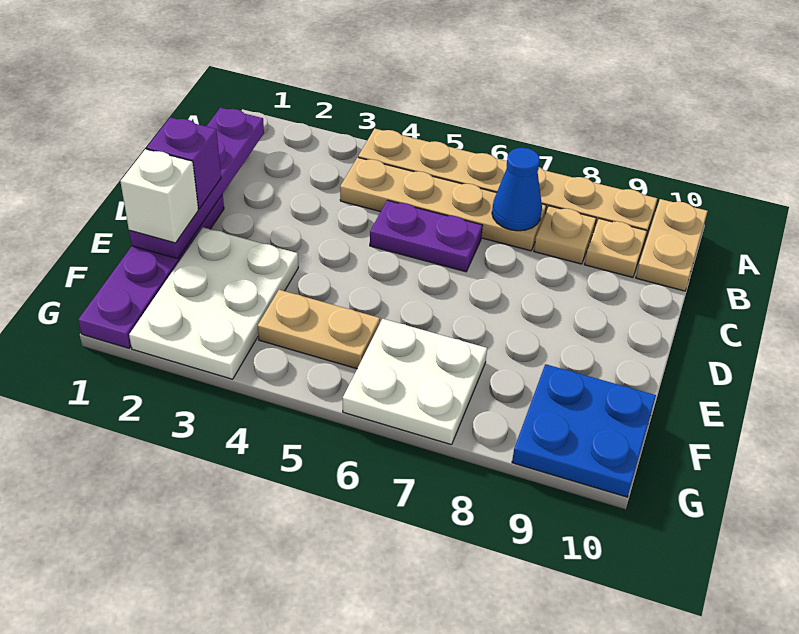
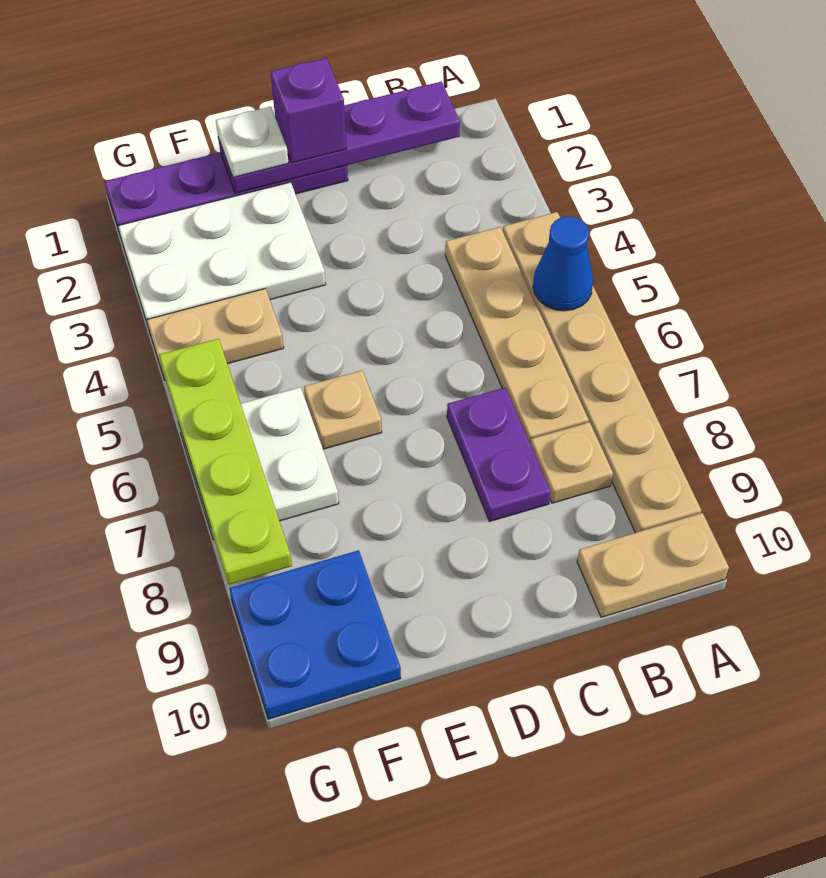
blue 1x1 cone [492,148,542,231] -> blue 1x1 cone moved to [533,217,593,311]
tan 1x1 plate [584,219,647,277] -> tan 1x1 plate moved to [304,370,382,449]
purple 1x2 plate [370,200,483,272] -> purple 1x2 plate moved to [447,388,551,522]
white 1x1 brick [120,149,198,243] -> white 1x1 plate [216,107,288,177]
tan 1x2 plate [258,290,380,369] -> tan 1x2 plate turned to [147,289,284,380]
none -> lime 1x4 plate [159,339,292,585]

